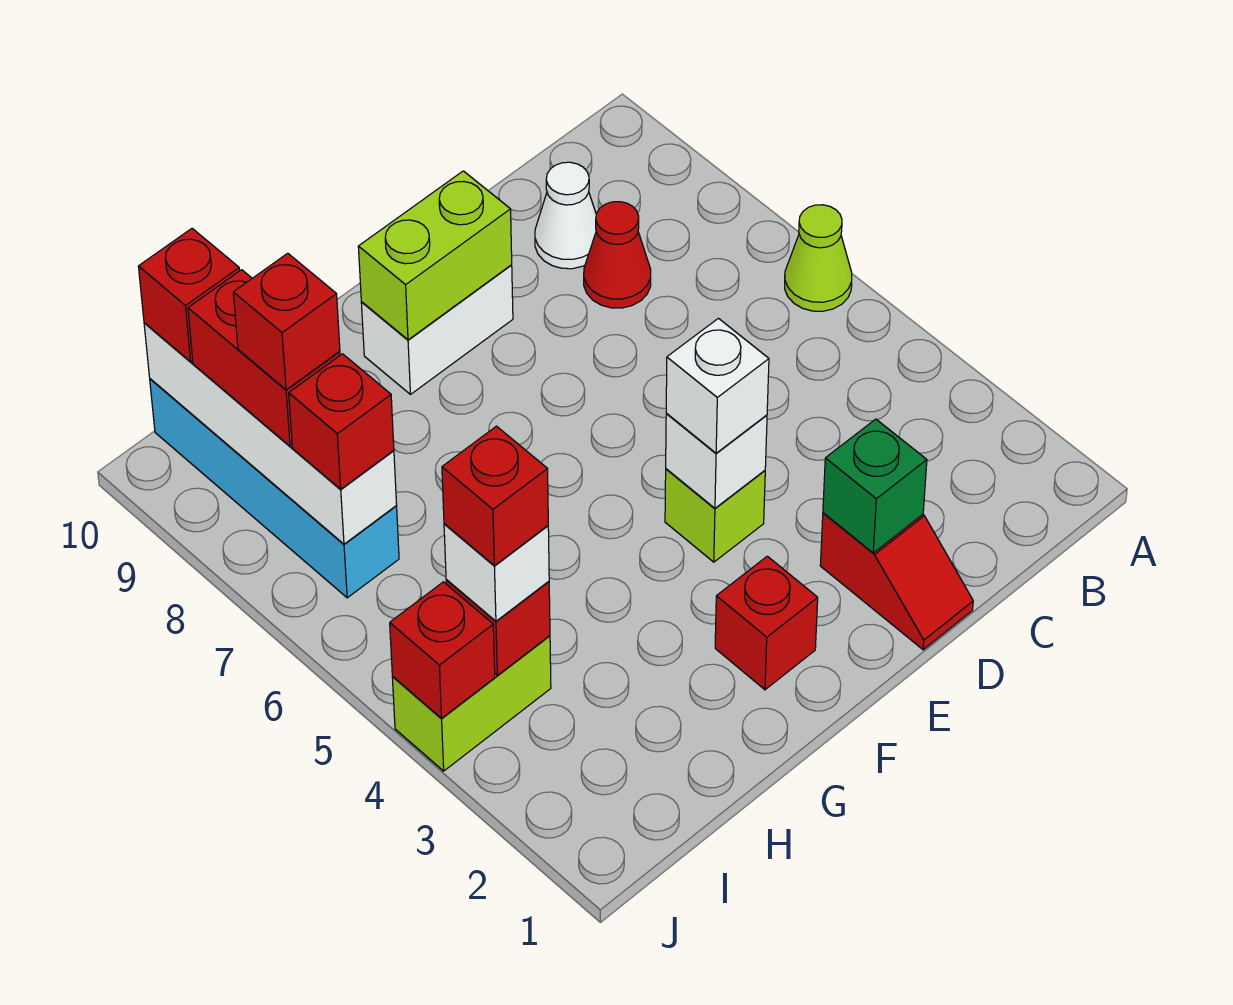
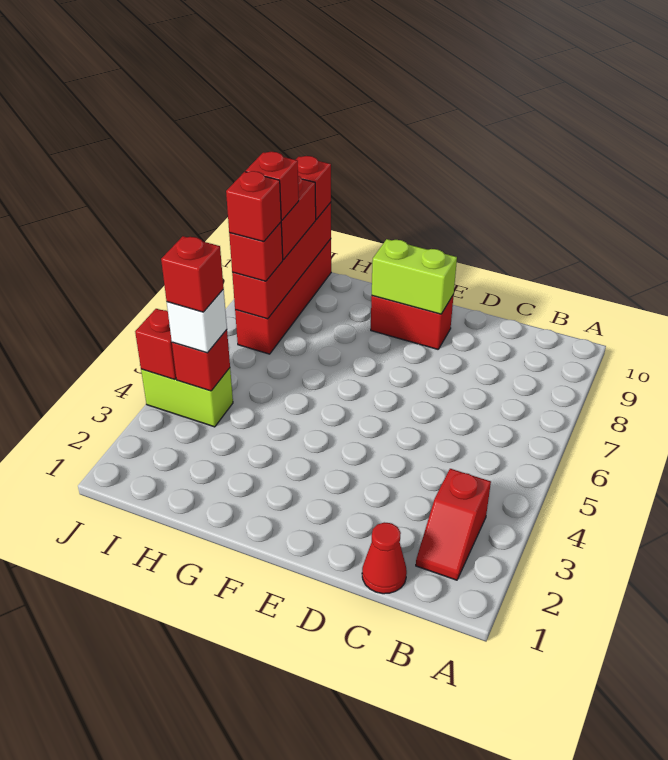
lime 1x1 cone [785,205,852,311] -> none
red 1x1 cone [584,202,651,308] -> red 1x1 cone moved to [362,522,407,594]
white 1x1 cone [535,162,596,269] -> none
red 1x2 slope [820,513,973,650] -> red 1x2 slope moved to [416,469,491,580]
green 1x1 brick [823,419,927,553] -> none
lime 1x1 brick [665,469,765,562] -> none
white 1x1 brick [666,413,767,508] -> none
white 1x1 brick [666,318,769,453] -> none
white 1x2 brick [361,265,513,394] -> red 1x2 brick [371,295,454,349]
red 1x1 brick [715,556,818,690] -> red 1x1 brick moved to [226,171,282,242]
cyan 1x4 brick [150,379,399,598] -> red 1x4 brick [235,239,331,354]
white 1x4 brick [144,323,397,544] -> red 1x4 brick [232,203,331,319]

